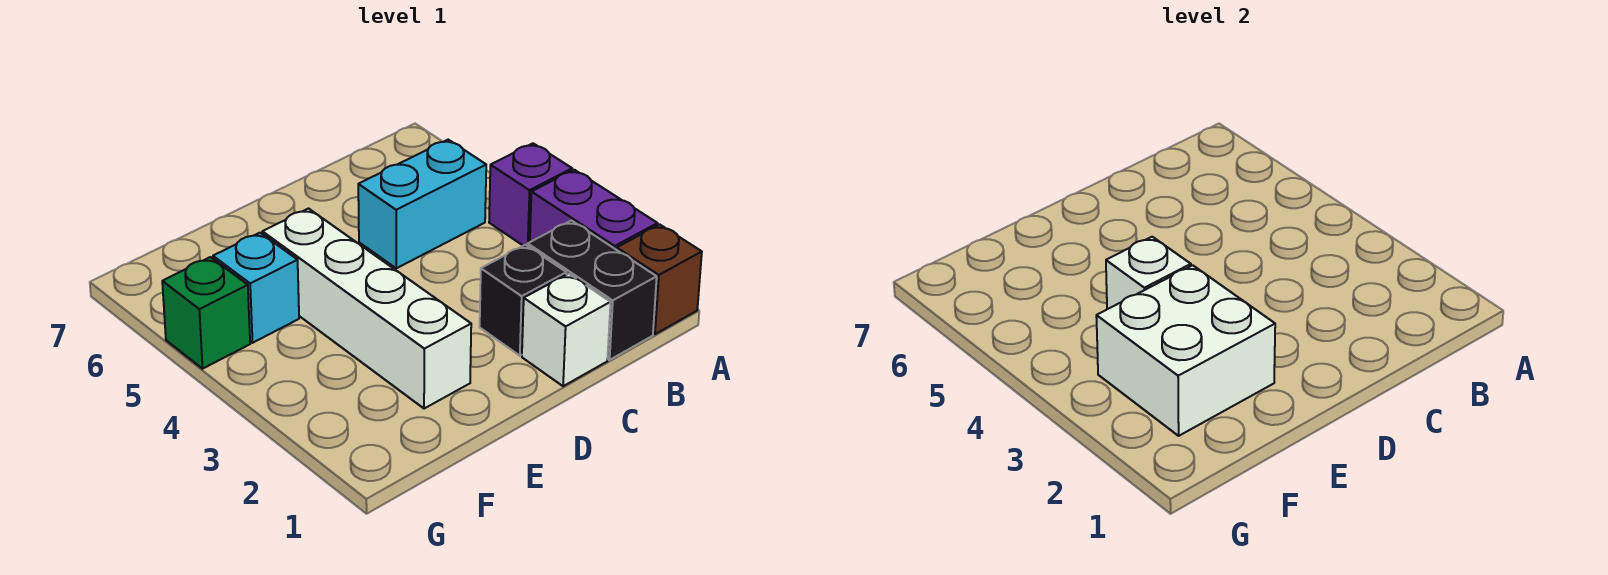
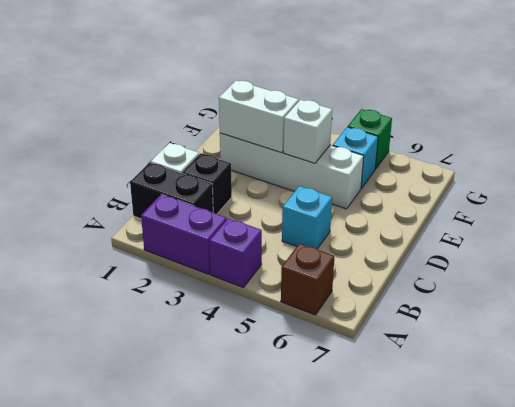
brown 1x1 brick [617,224,702,334] -> brown 1x1 brick moved to [281,243,334,315]
cyan 1x2 brick [358,140,486,268] -> cyan 1x1 brick [282,186,332,249]
white 2x2 brick [1096,265,1275,436] -> white 1x2 brick [219,80,299,153]

